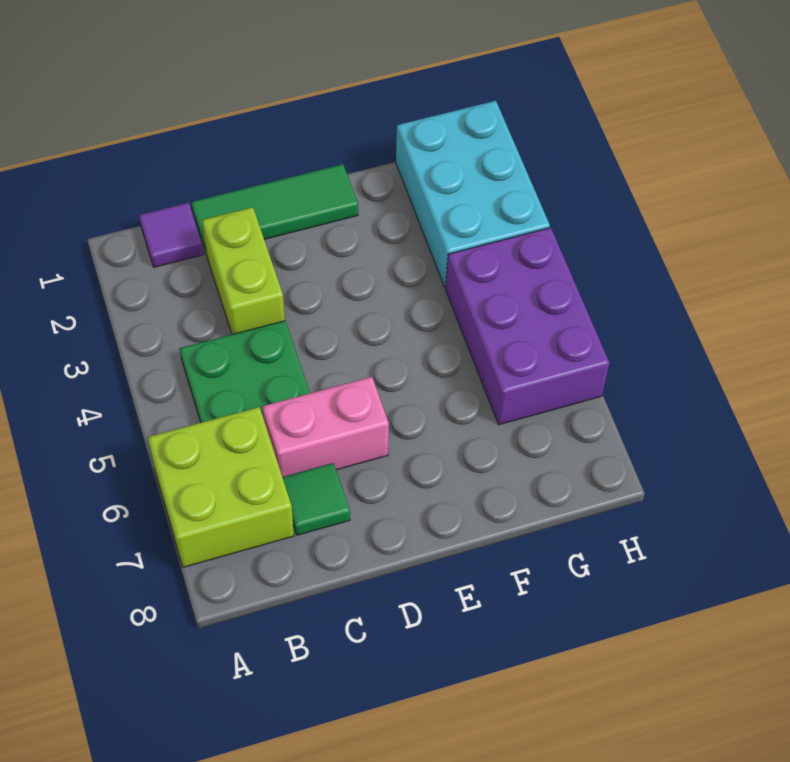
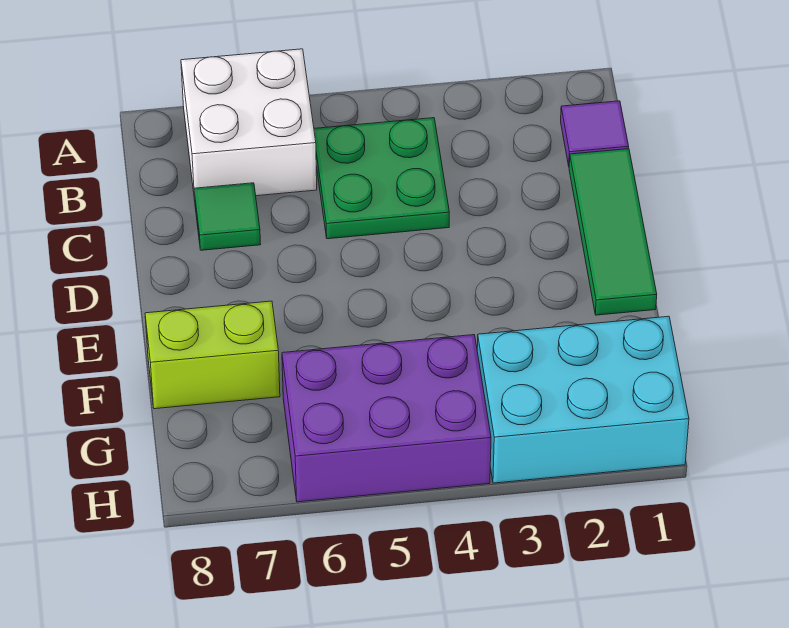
lime 2x2 brick [148,407,294,567] -> white 2x2 brick [181,49,317,200]
lime 1x2 brick [202,207,285,334] -> lime 1x2 brick moved to [145,301,280,409]
pink 1x2 brick [262,377,389,477] -> none

